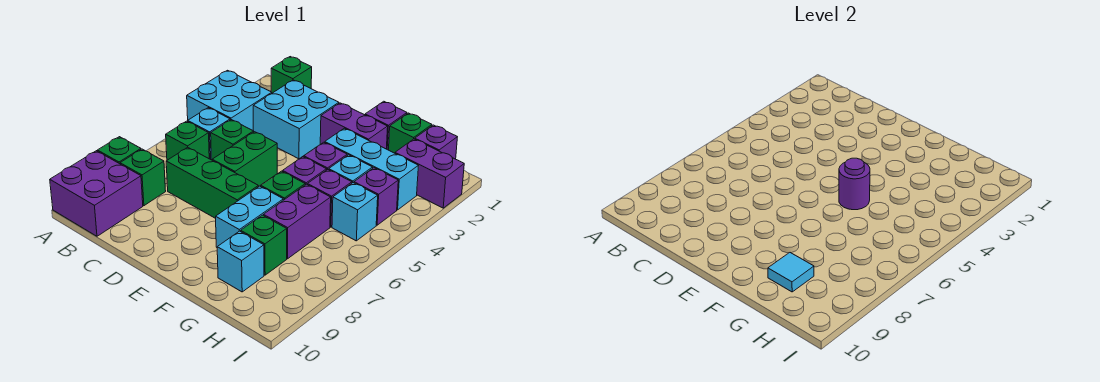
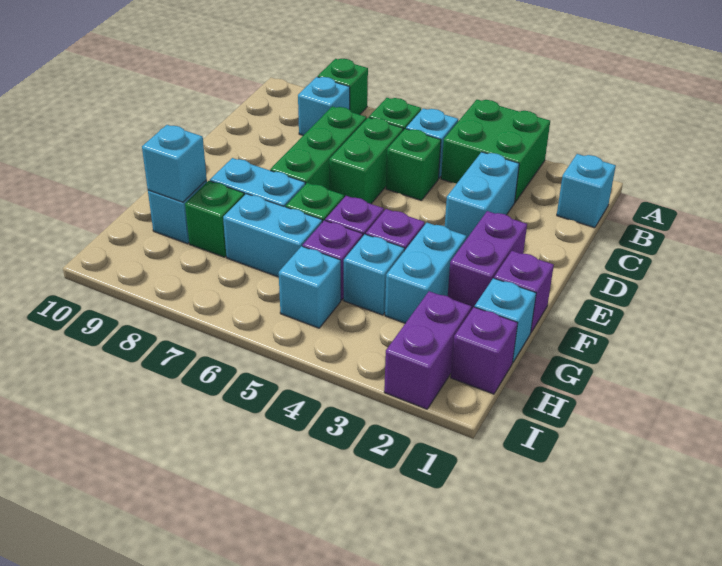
cyan 2x2 brick [187,70,272,130] -> green 2x2 brick [441,100,550,202]
purple 2x2 brick [50,151,143,236] -> none
green 1x1 brick [271,57,312,93] -> cyan 1x1 brick [557,154,616,228]
green 1x1 brick [120,149,166,206] -> cyan 1x1 brick [298,77,350,135]
cyan 2x2 brick [253,80,339,159] -> cyan 1x2 brick [445,152,519,239]
green 1x2 brick [212,132,277,187] -> green 1x2 brick turned to [329,117,403,204]
cyan 1x3 brick [325,128,418,210] -> cyan 1x2 brick [385,223,467,323]
purple 1x1 round brick [839,158,870,210] -> none
green 1x1 brick [389,113,432,153] -> cyan 1x1 brick [475,278,536,363]
purple 1x2 brick [263,184,331,259] -> cyan 1x2 brick [223,194,322,277]
cyan 1x1 tile [768,253,814,292] -> cyan 1x1 brick [142,125,207,202]
purple 1x1 brick [354,168,398,225] -> none

